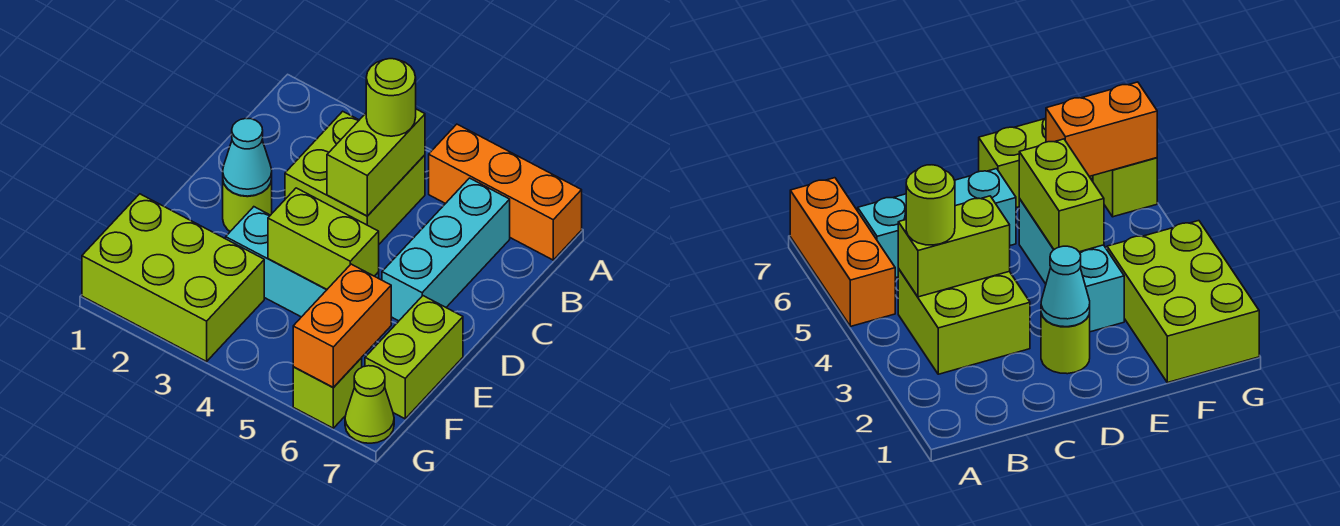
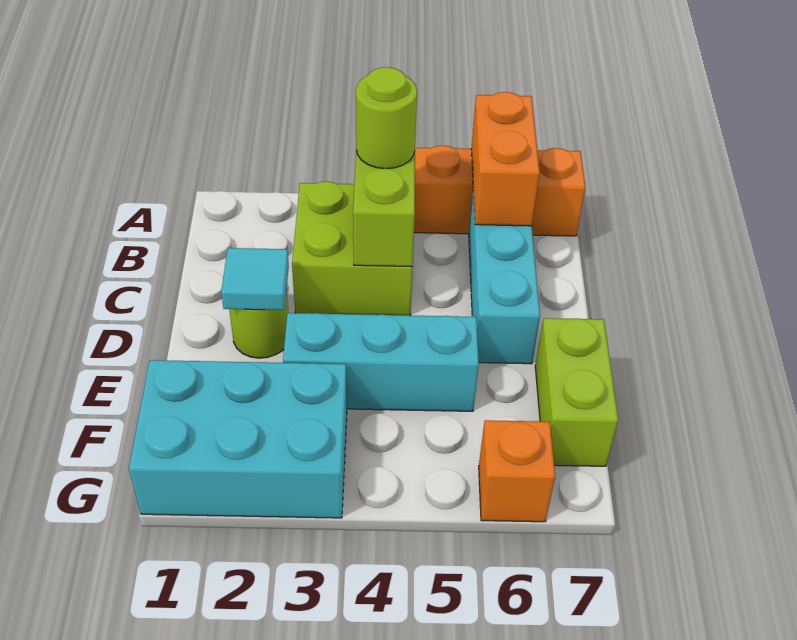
cyan 1x1 cone [223,119,272,196] -> cyan 1x1 tile [221,248,289,310]
lime 1x2 brick [268,188,379,290] -> none
lime 2x3 brick [82,194,264,362] -> cyan 2x3 brick [129,360,347,518]
orange 1x2 brick [293,264,391,387] -> orange 1x2 brick moved to [471,92,540,226]
lime 1x1 brick [293,358,362,428] -> orange 1x1 brick [479,420,555,522]
lime 1x1 cone [345,366,394,443] -> none

